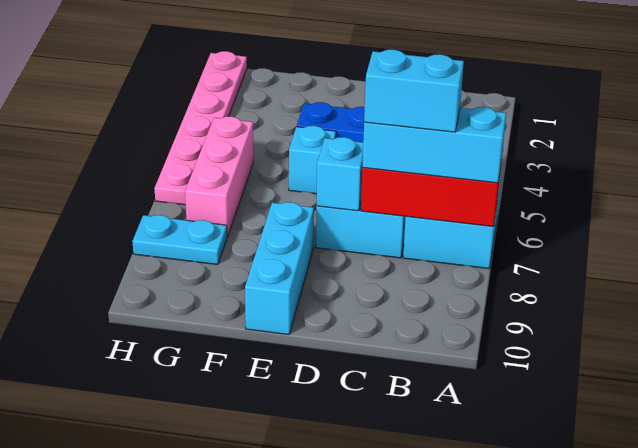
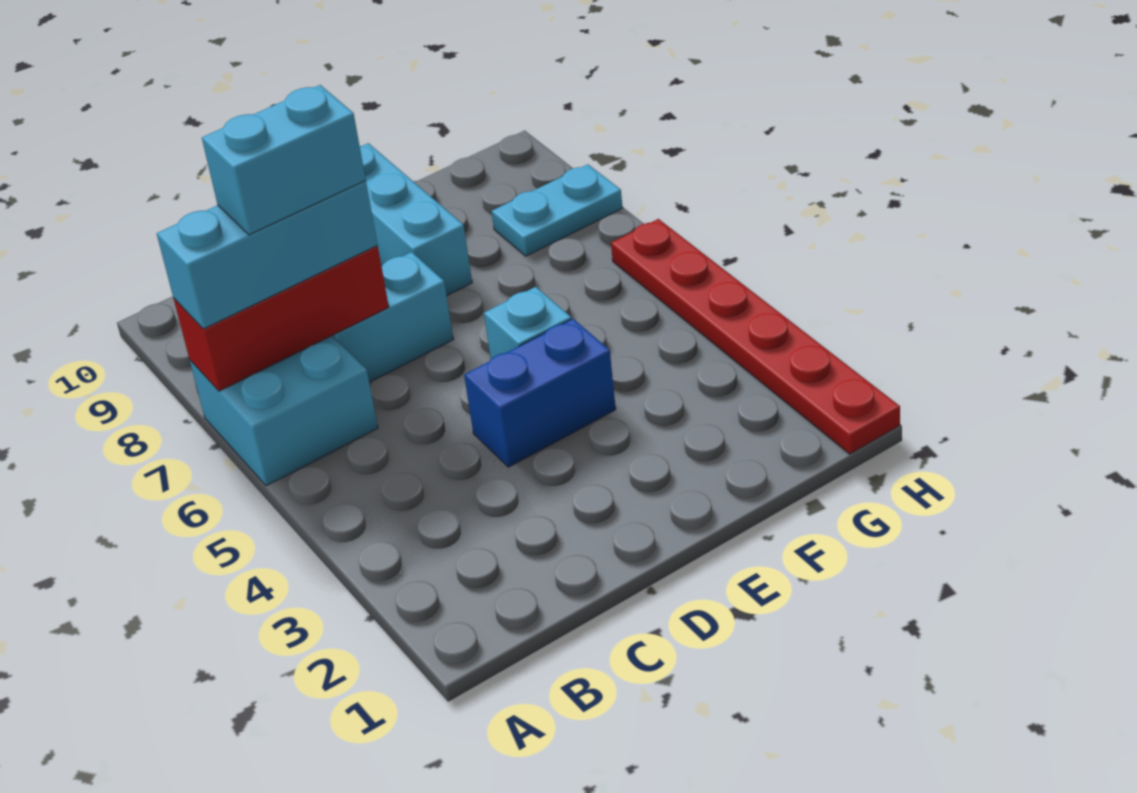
cyan 1x1 brick [316,137,363,211] -> none
pink 1x3 brick [185,117,253,237] -> none
pink 1x6 plate [155,51,247,205] -> red 1x6 plate [611,219,900,454]

